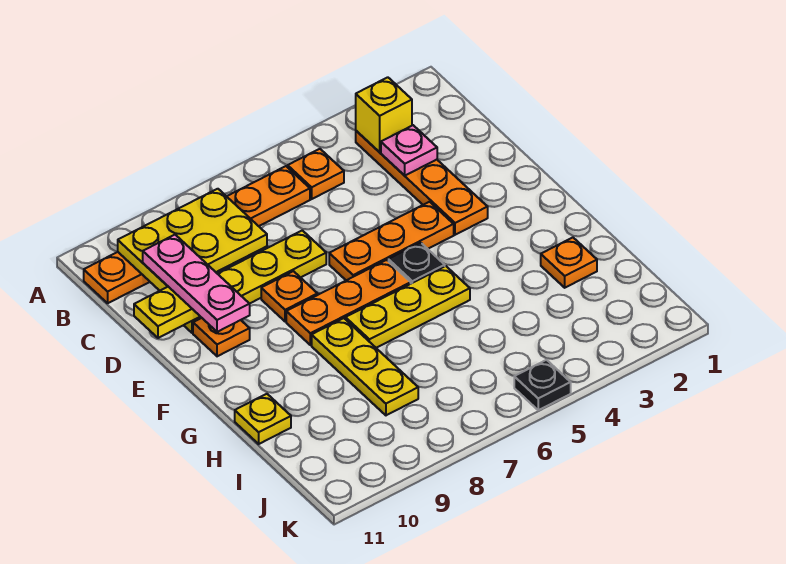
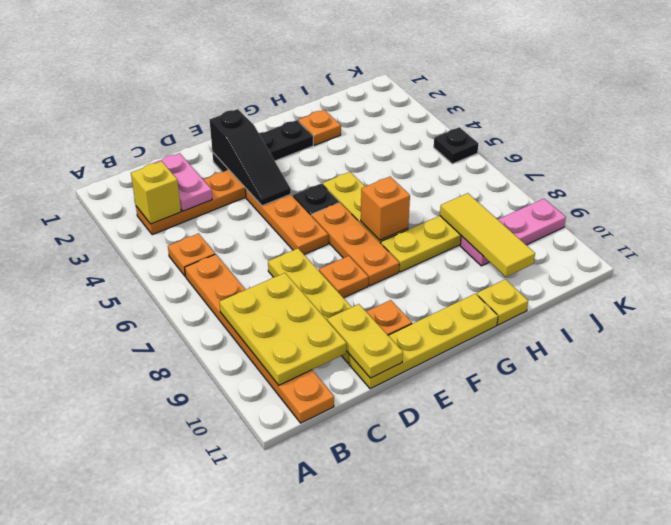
pink 1x1 plate [381,125,437,176] -> pink 1x2 plate [155,153,212,211]
pink 1x3 plate [143,235,250,332] -> pink 1x3 plate moved to [460,199,566,266]
none -> yellow 1x4 plate [349,294,498,389]
none -> black 1x3 plate [212,120,313,172]
none -> black 1x3 slope [210,109,291,206]
none -> orange 1x1 brick [361,177,410,240]
none -> yellow 1x3 tile [440,193,535,277]

